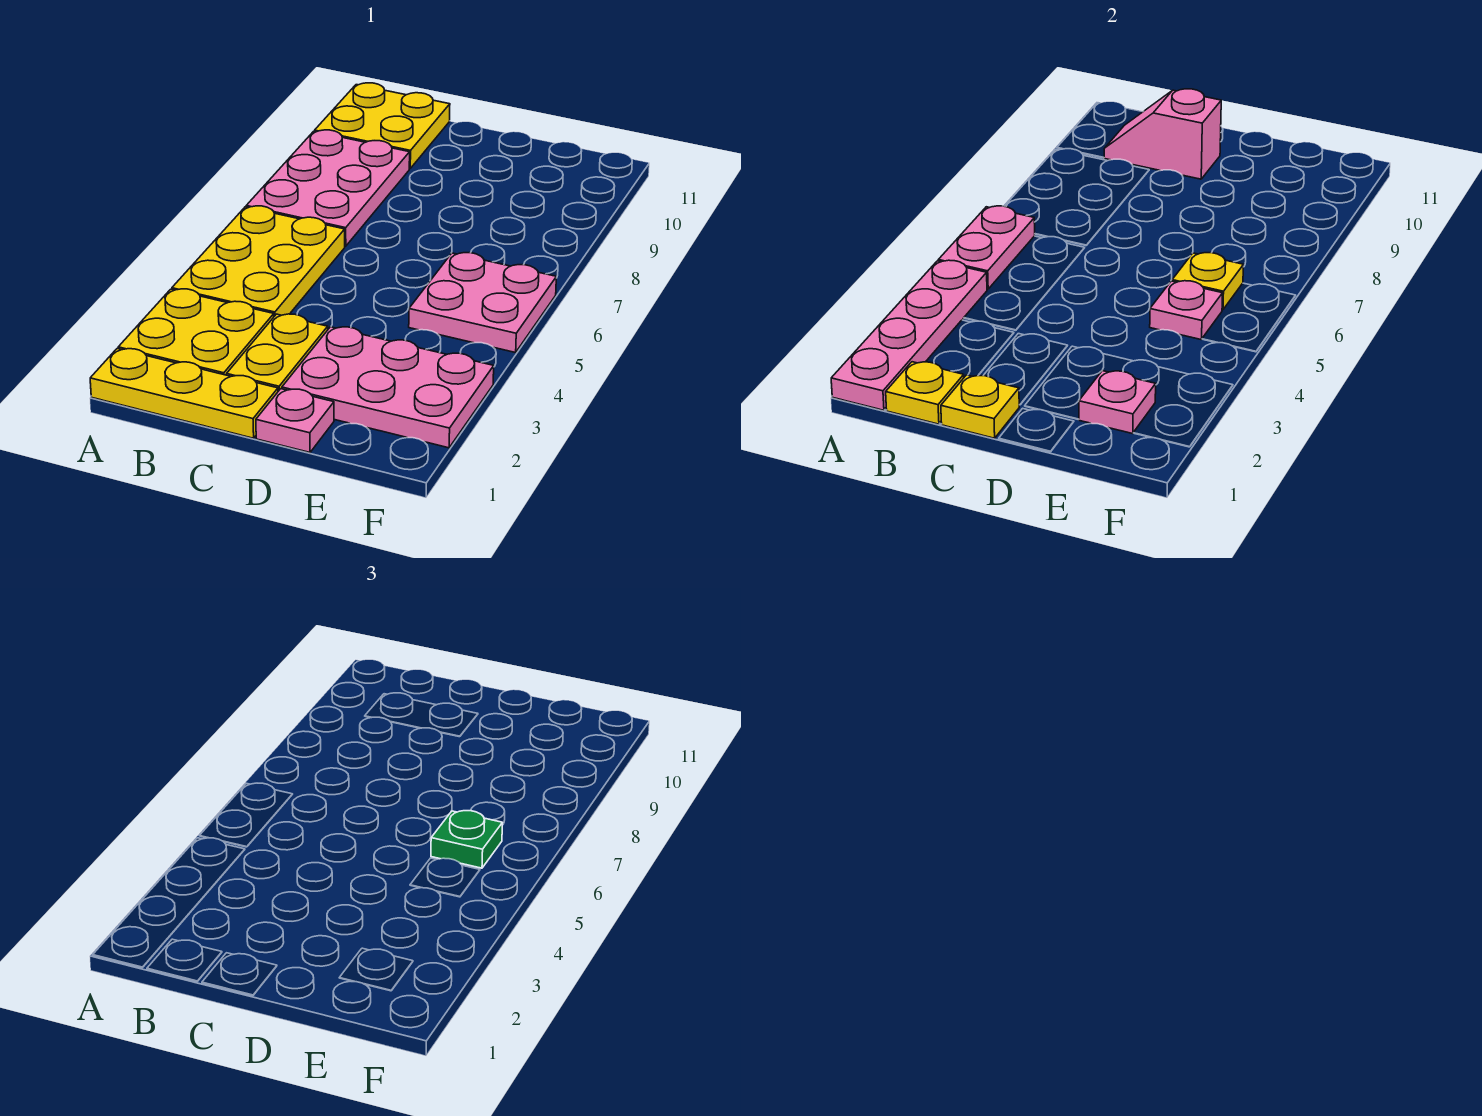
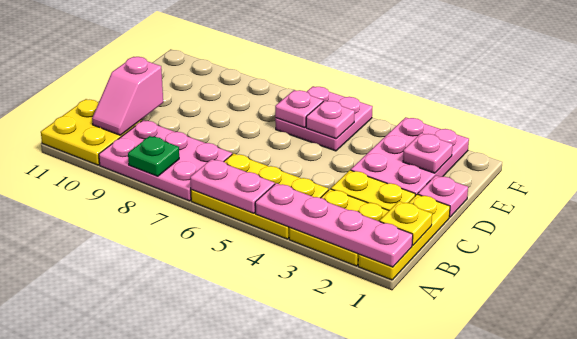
yellow 1x1 plate [941,375,1019,438] -> none
yellow 1x1 plate [1172,253,1243,310] -> pink 1x1 plate [275,90,323,128]
green 1x1 plate [431,811,502,868] -> green 1x1 plate moved to [128,136,179,176]

